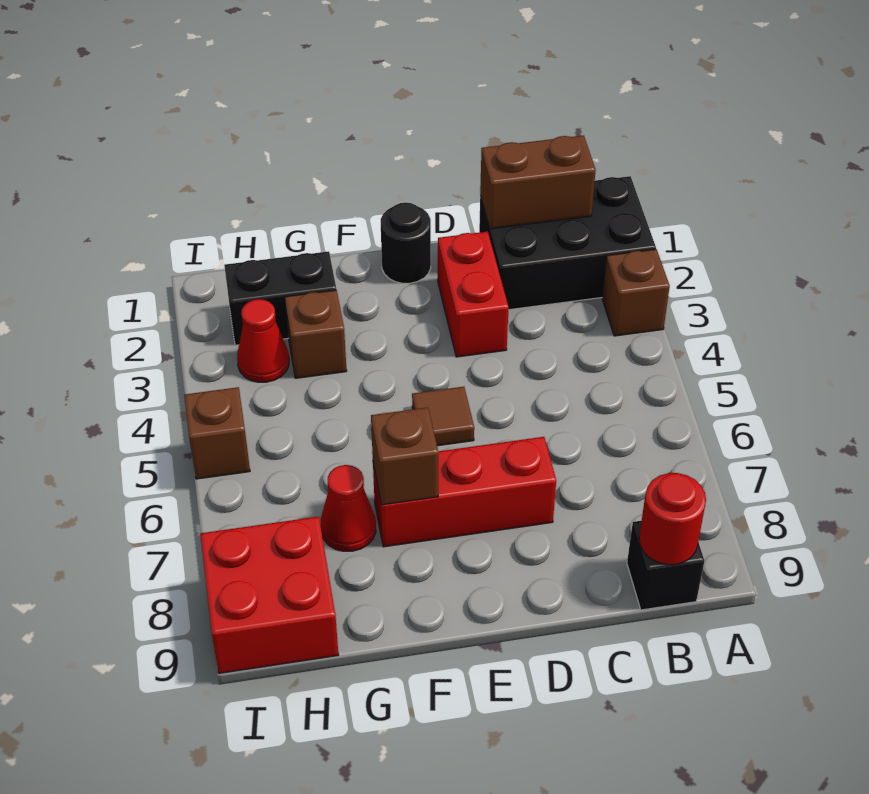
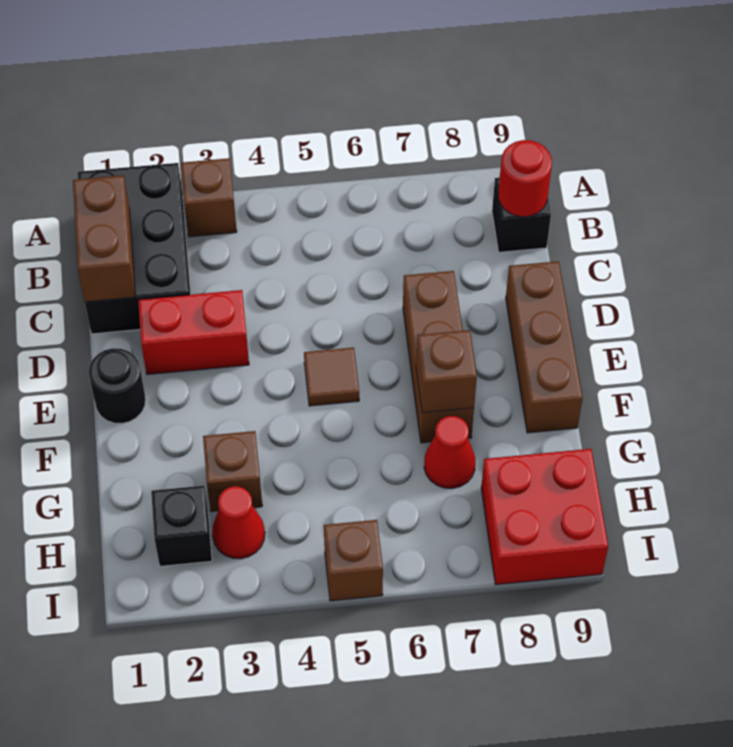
red 1x3 brick [373,437,556,547] -> brown 1x3 brick [403,271,474,443]
none -> brown 1x3 brick [506,261,583,433]
black 1x2 brick [224,251,336,345] -> black 1x1 brick [151,486,212,566]

